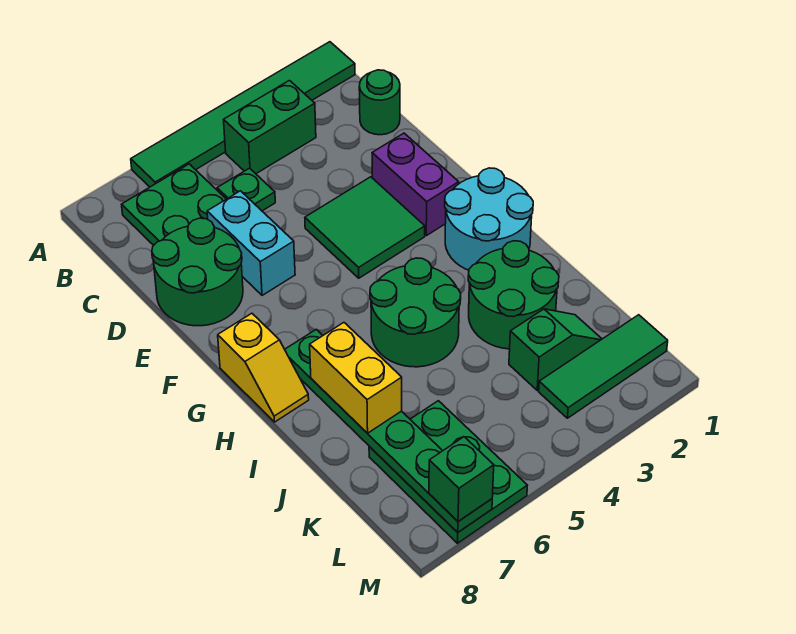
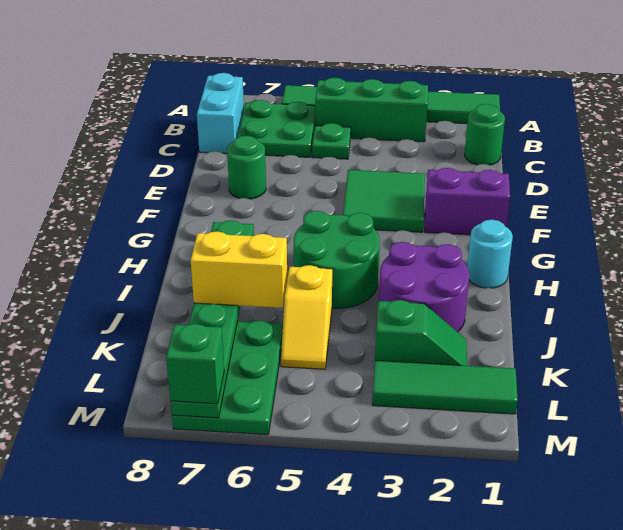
green 1x2 brick [224,81,316,174] -> green 1x3 brick [315,78,428,142]
cyan 1x2 brick [207,191,295,295] -> cyan 1x2 brick moved to [197,73,244,154]
green 2x2 round brick [152,218,243,326] -> green 1x1 round brick [227,136,266,199]
purple 1x2 brick [372,133,459,236] -> purple 1x2 brick turned to [425,168,510,235]
cyan 2x2 round brick [445,168,533,270] -> cyan 1x1 round brick [467,220,513,288]
yellow 1x2 slope [218,313,309,422] -> yellow 1x2 slope moved to [281,265,332,369]
green 2x2 round brick [468,241,559,349] -> purple 2x2 round brick [379,242,469,332]
yellow 1x2 brick [310,323,402,433] -> yellow 1x2 brick turned to [191,231,287,308]

